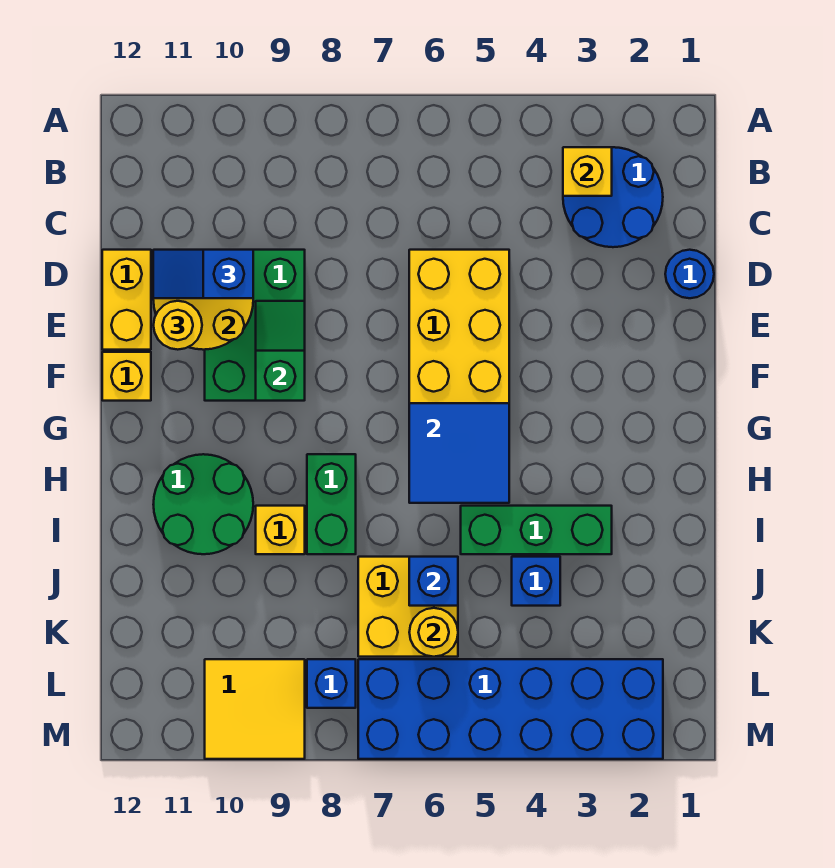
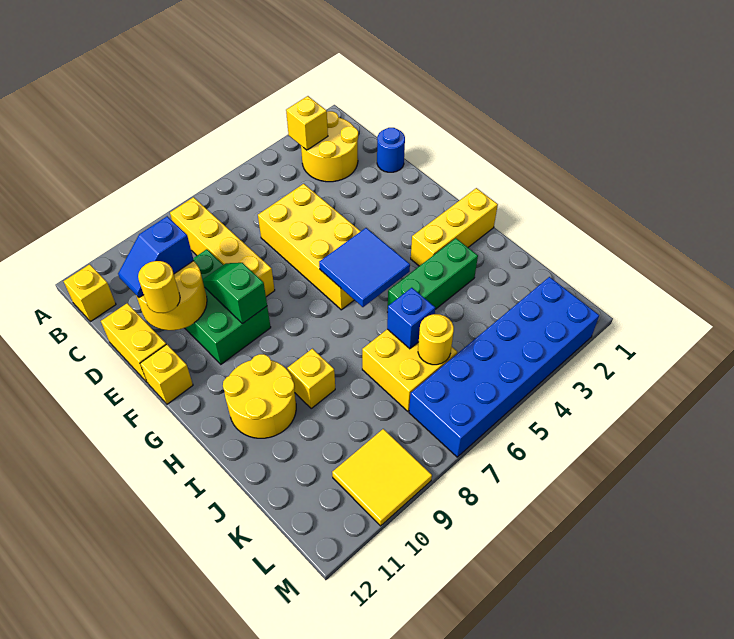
blue 2x2 round brick [563,147,663,247] -> yellow 2x2 round brick [301,111,358,182]
none -> yellow 1x4 brick [170,197,275,297]
none -> yellow 1x1 brick [64,264,116,322]
none -> yellow 1x3 brick [411,188,498,266]
green 1x2 brick [307,454,356,554] -> none
green 2x2 round brick [153,454,253,554] -> yellow 2x2 round brick [223,354,296,438]
blue 1x1 brick [512,557,560,606] -> none
blue 1x1 brick [307,659,356,708] -> none

